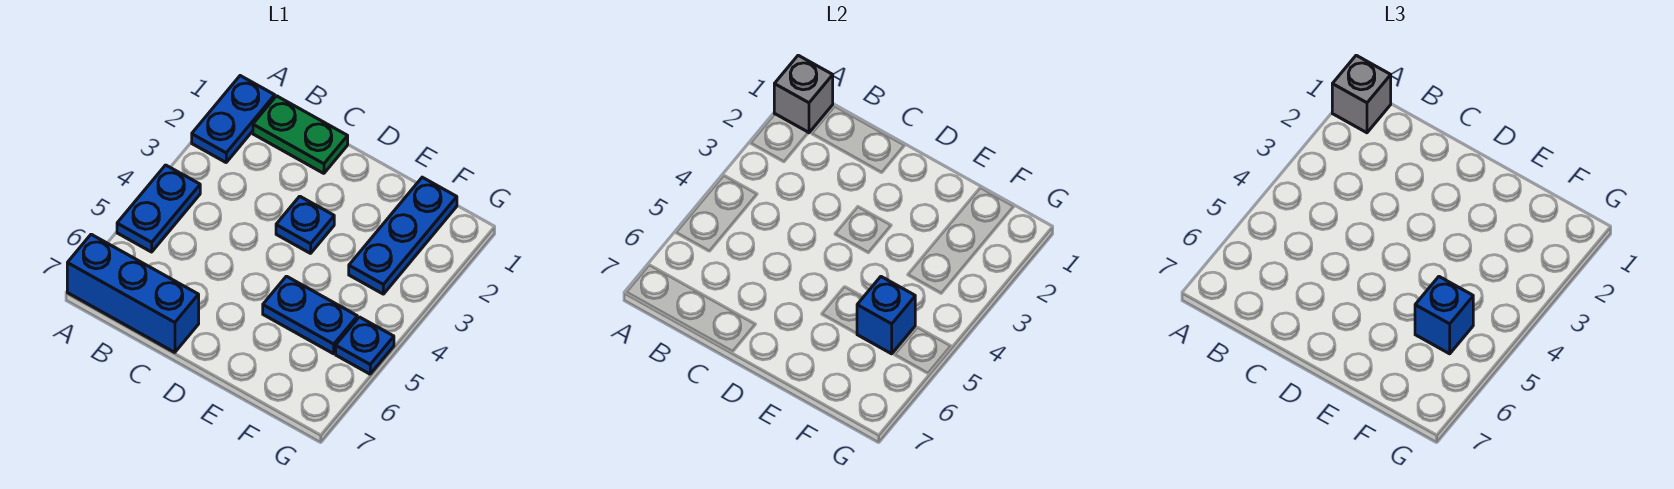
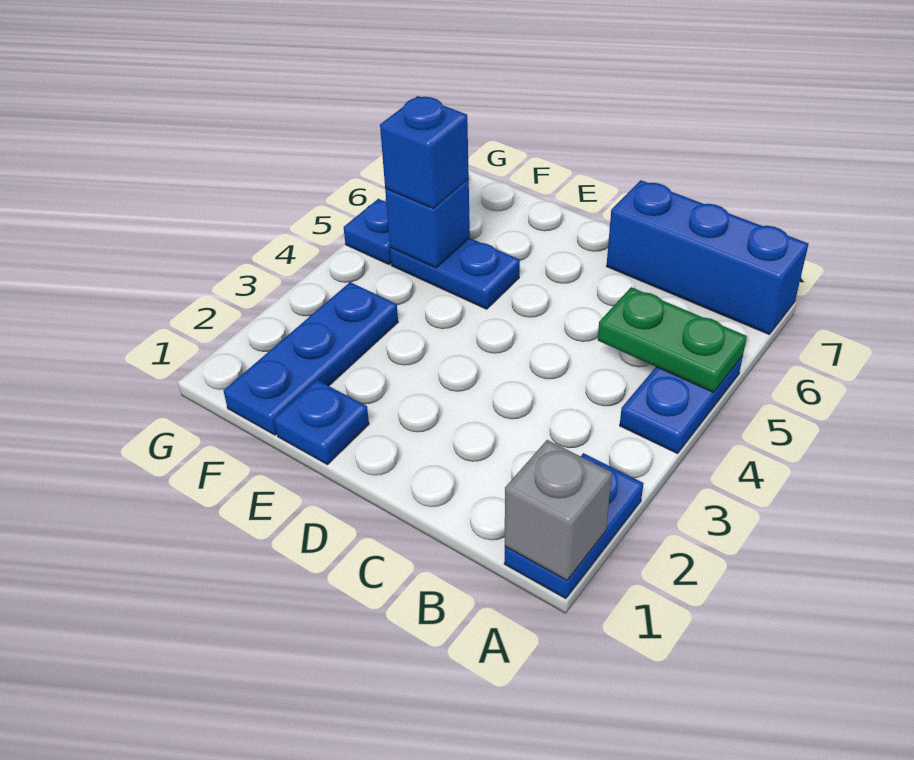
grey 1x1 brick [1332,55,1391,133] -> none
green 1x2 plate [253,96,348,173] -> green 1x2 plate moved to [598,287,747,392]
blue 1x1 plate [276,196,334,253] -> blue 1x1 plate moved to [274,380,369,465]

